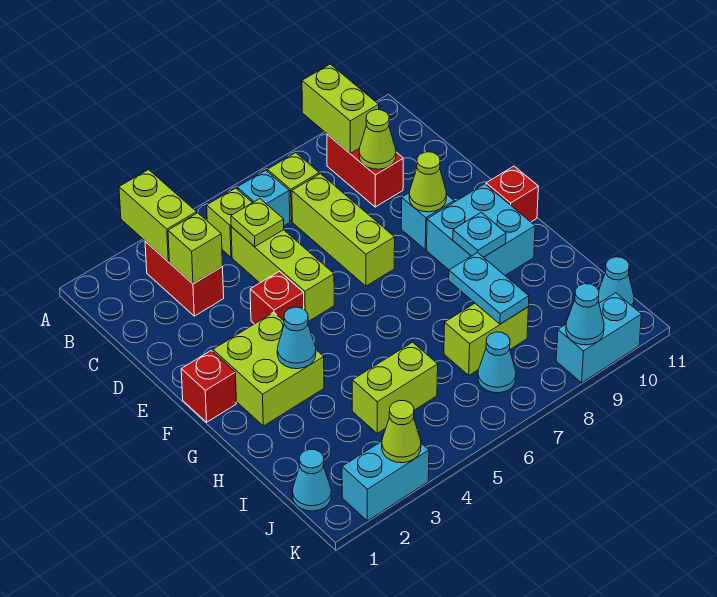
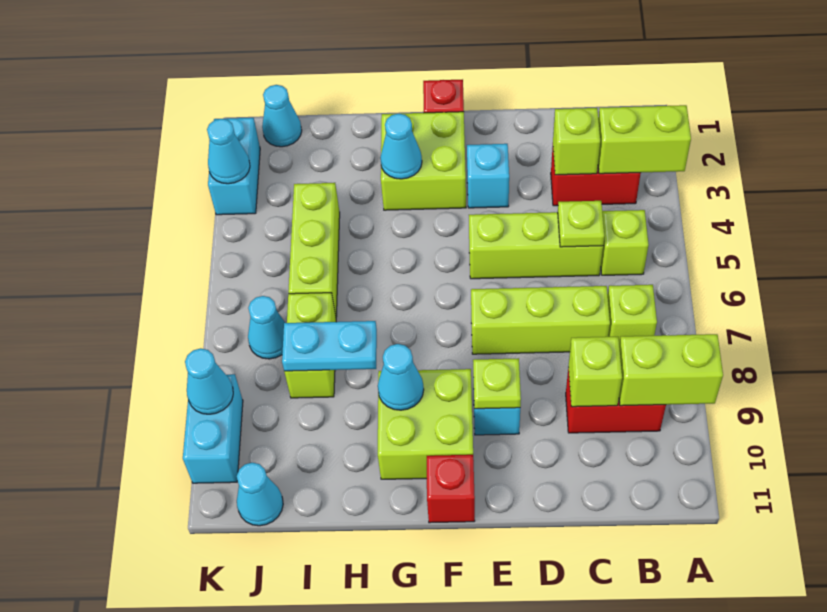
cyan 1x1 brick [237,170,290,226] -> cyan 1x1 brick moved to [467,144,509,208]
lime 1x1 cone [359,110,396,169] -> lime 1x1 brick [568,337,622,407]
red 1x1 brick [250,271,304,324] -> none
lime 1x1 cone [409,152,447,212] -> lime 1x1 plate [473,358,521,409]
cyan 2x2 brick [427,184,535,275] -> lime 2x2 brick [378,369,473,479]
cyan 1x1 plate [453,212,506,257] -> cyan 1x1 cone [378,344,424,410]
lime 1x2 brick [352,342,438,433] -> lime 1x3 brick [288,183,340,317]
lime 1x1 cone [382,400,421,463] -> cyan 1x1 cone [207,119,250,184]

